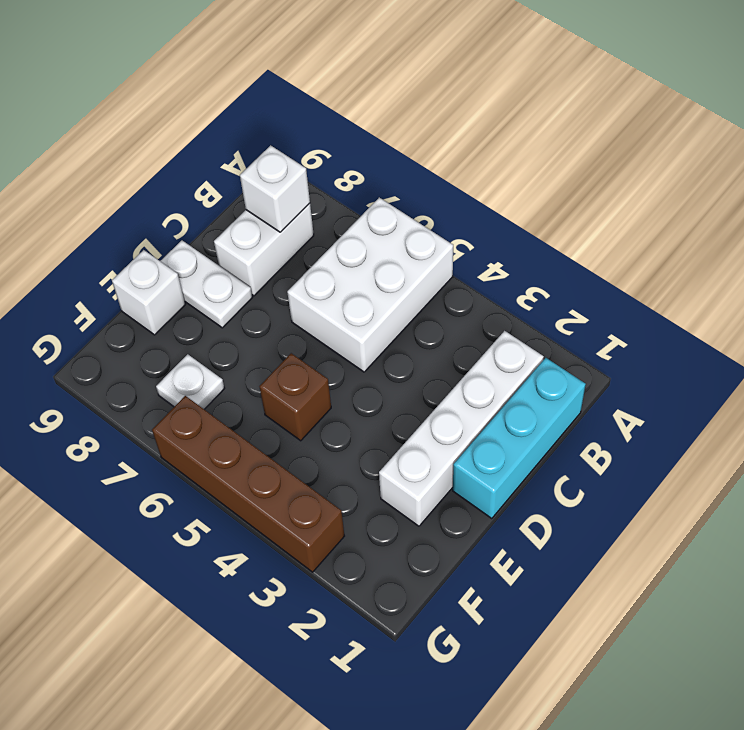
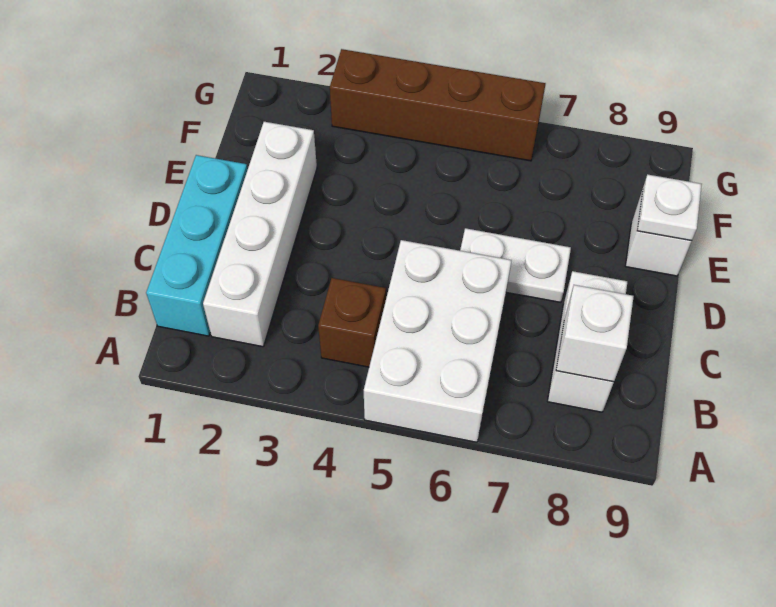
white 1x2 plate [160,241,252,328] -> white 1x2 plate moved to [460,228,571,302]
brown 1x1 brick [259,353,331,441] -> brown 1x1 brick moved to [318,278,386,367]
white 1x1 plate [156,354,225,409] -> white 1x1 plate moved to [637,174,702,241]

